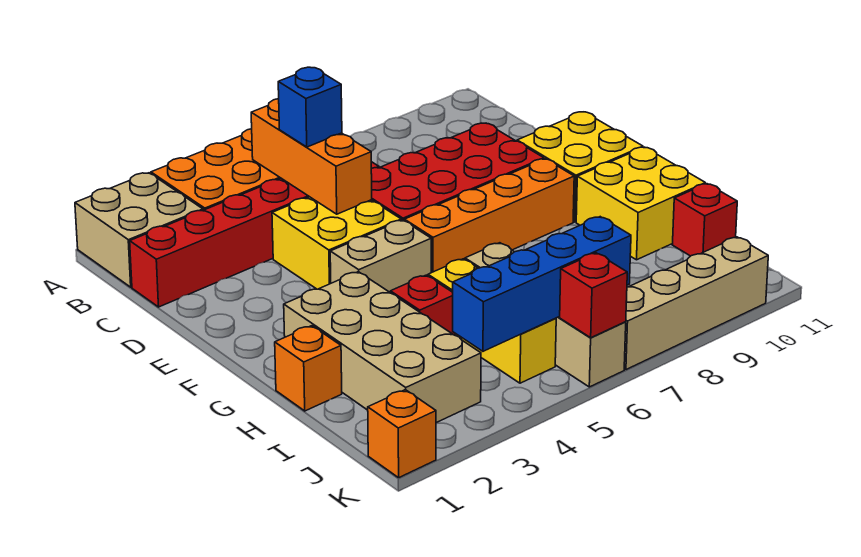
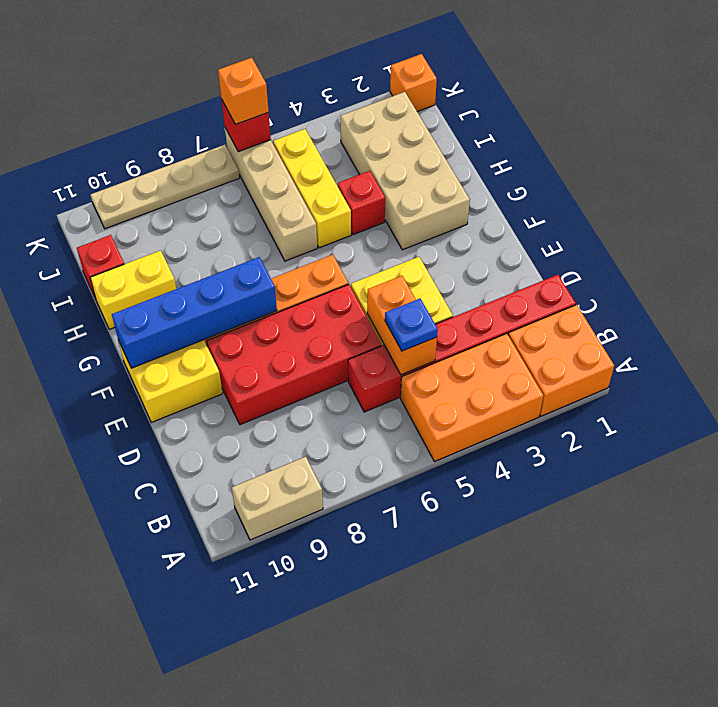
tan 2x2 brick [75,173,203,287] -> orange 2x2 brick [508,305,614,416]
orange 1x3 brick [251,99,372,214] -> orange 1x2 brick [367,276,437,375]
blue 1x1 brick [278,67,342,147] -> blue 1x1 plate [385,299,438,351]
tan 1x2 brick [330,220,431,292] -> tan 1x2 brick moved to [232,457,323,540]
yellow 2x2 brick [576,147,705,260] -> yellow 1x2 brick [90,251,176,329]
orange 1x1 brick [275,326,342,411] -> orange 1x1 brick moved to [218,58,269,124]
blue 1x4 brick [453,217,631,351] -> blue 1x4 brick moved to [112,257,277,368]
tan 1x4 brick [624,237,768,370] -> tan 1x4 plate [91,145,239,229]

